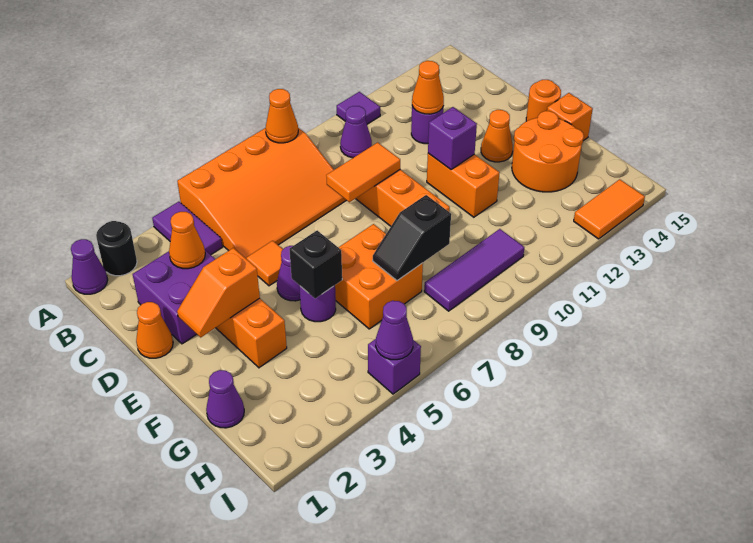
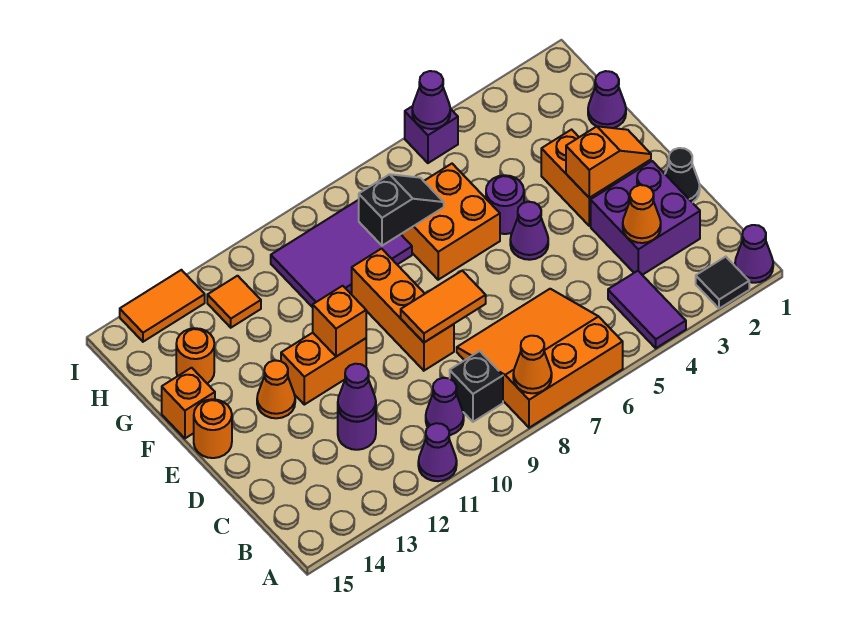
black 1x1 round brick [96,221,137,276] -> black 1x1 tile [696,257,749,309]
orange 3x4 slope [177,128,346,258] -> orange 3x3 slope [457,289,623,428]
purple 1x1 tile [337,92,380,124] -> purple 1x1 cone [418,423,457,481]
orange 1x1 cone [412,61,444,114] -> purple 1x1 cone [338,364,376,422]
orange 1x1 cone [136,302,173,358] -> black 1x1 cone [665,148,700,203]
orange 1x1 tile [246,241,283,286] -> orange 1x1 tile moved to [207,276,261,328]
orange 1x2 brick [427,153,500,217] -> orange 1x2 brick turned to [281,333,366,405]
purple 1x1 brick [428,107,477,170] -> orange 1x1 brick [313,286,366,357]
black 1x1 brick [289,230,342,299] -> black 1x1 brick moved to [450,351,503,422]
orange 2x2 round brick [512,111,584,192] -> orange 1x1 round brick [176,328,214,383]
purple 1x3 tile [424,229,524,311] -> purple 2x3 tile [271,200,412,307]

